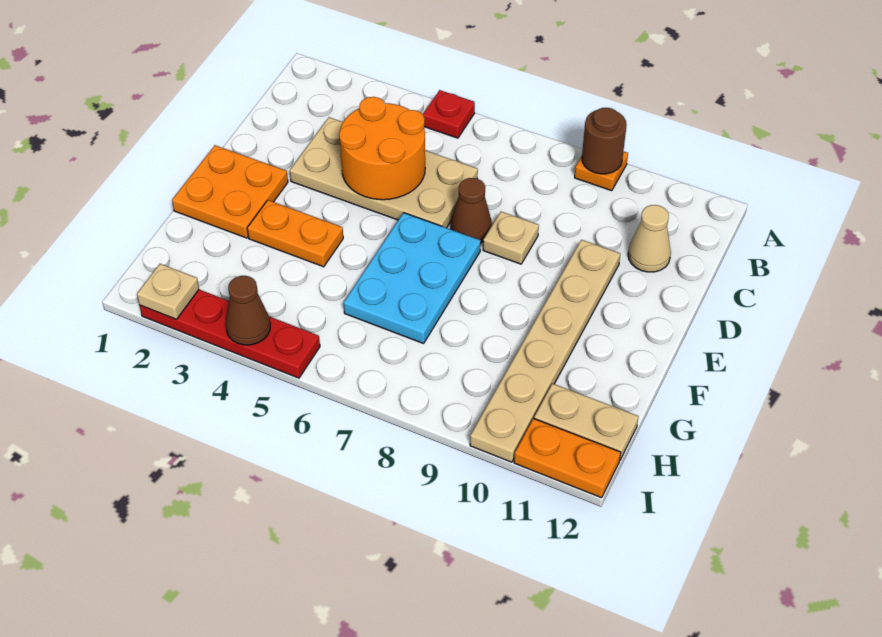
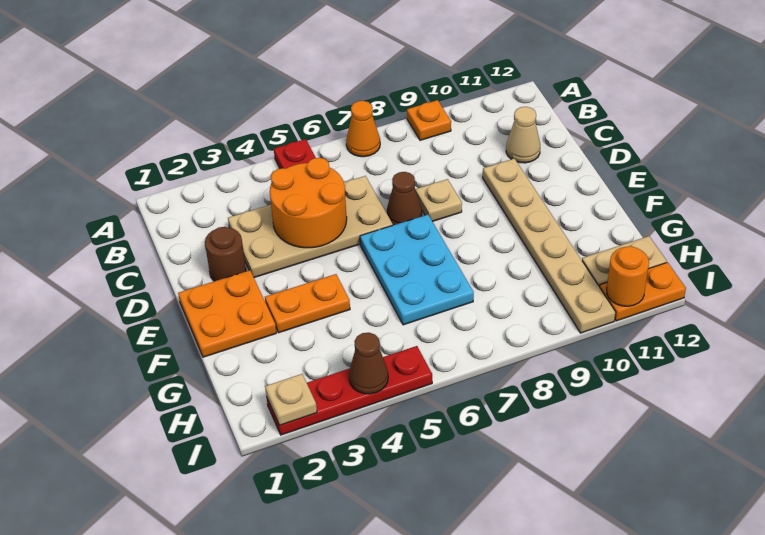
none -> orange 1x1 cone [346,101,380,157]
brown 1x1 round brick [582,108,627,174] -> brown 1x1 round brick moved to [205,227,246,281]
none -> orange 1x1 round brick [607,246,649,306]

